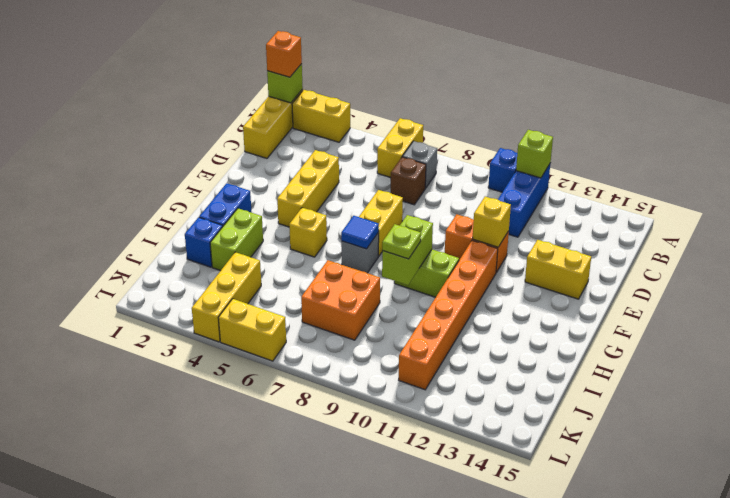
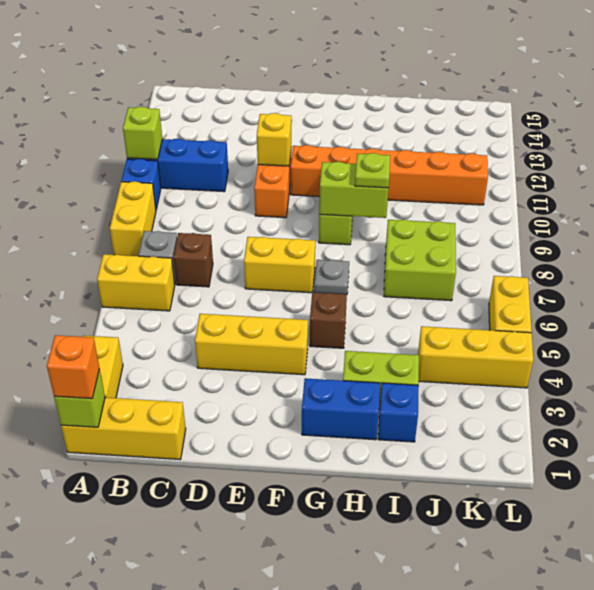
yellow 1x2 brick [525,240,591,299] -> yellow 1x2 brick moved to [110,181,156,256]
yellow 1x1 brick [289,208,327,257] -> brown 1x1 brick [310,292,347,348]
grey 1x1 brick [341,232,379,273] -> grey 1x1 plate [314,260,349,294]
blue 1x1 tile [341,216,379,249] -> none
orange 2x2 brick [301,260,380,340] -> lime 2x2 brick [384,220,456,301]

